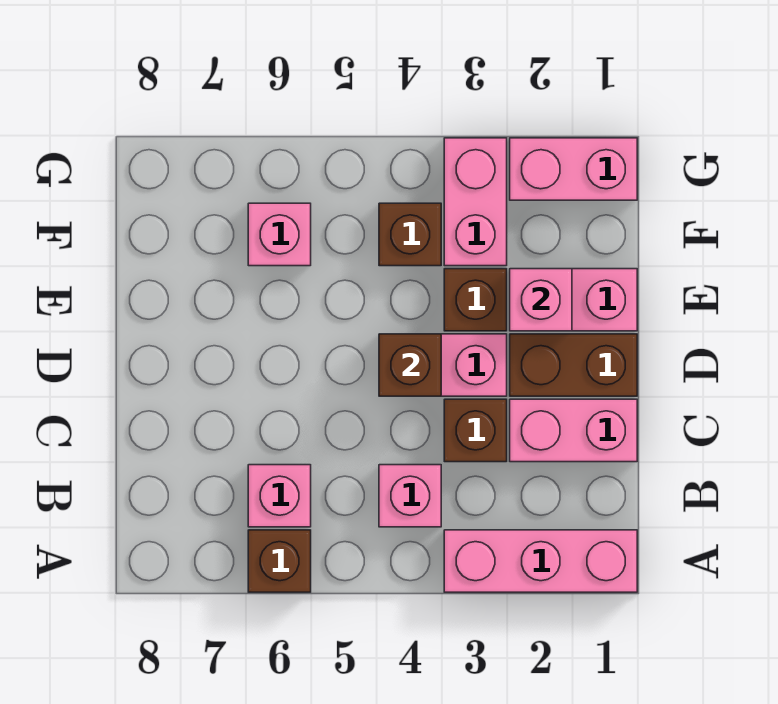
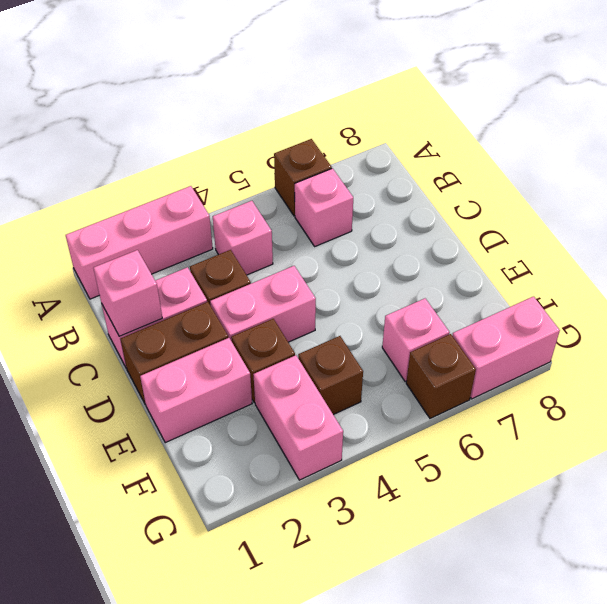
brown 1x1 brick [379,334,441,396] -> brown 1x1 brick moved to [406,334,476,418]
pink 1x1 brick [510,269,572,331] -> pink 1x1 brick moved to [94,250,162,336]
pink 1x2 brick [510,138,637,200] -> pink 1x2 brick moved to [452,297,560,399]

